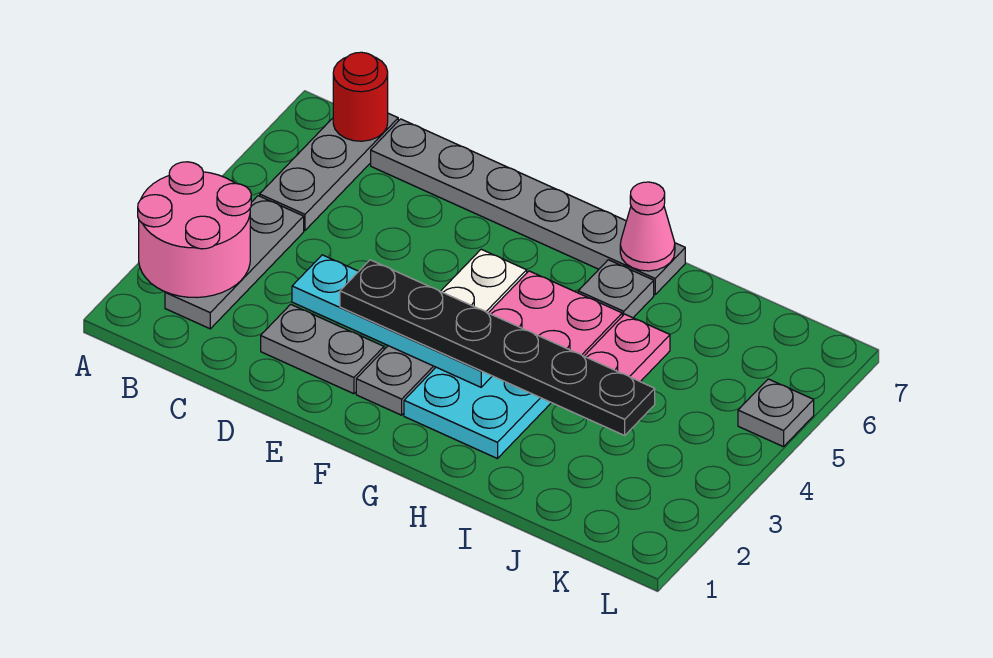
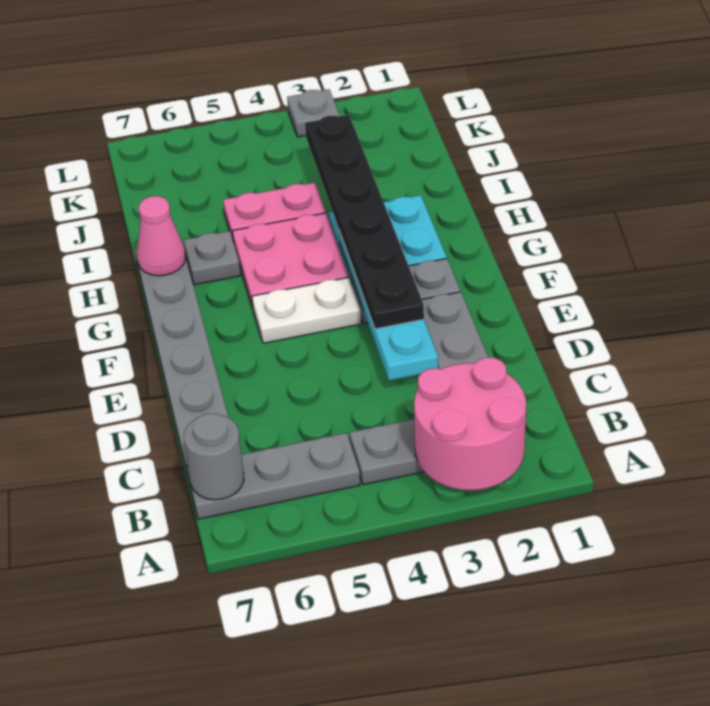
red 1x1 round brick [333,52,388,141] -> grey 1x1 round brick [184,414,244,500]
grey 1x1 plate [738,379,814,447] -> grey 1x1 plate moved to [287,89,340,137]

